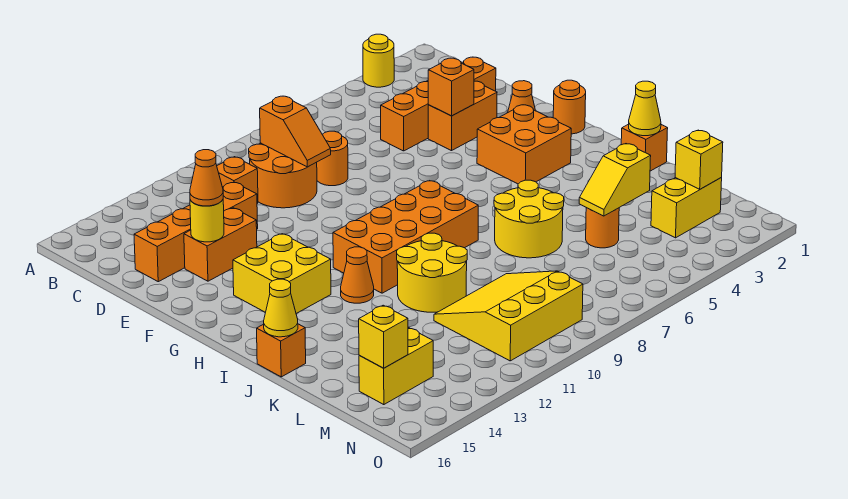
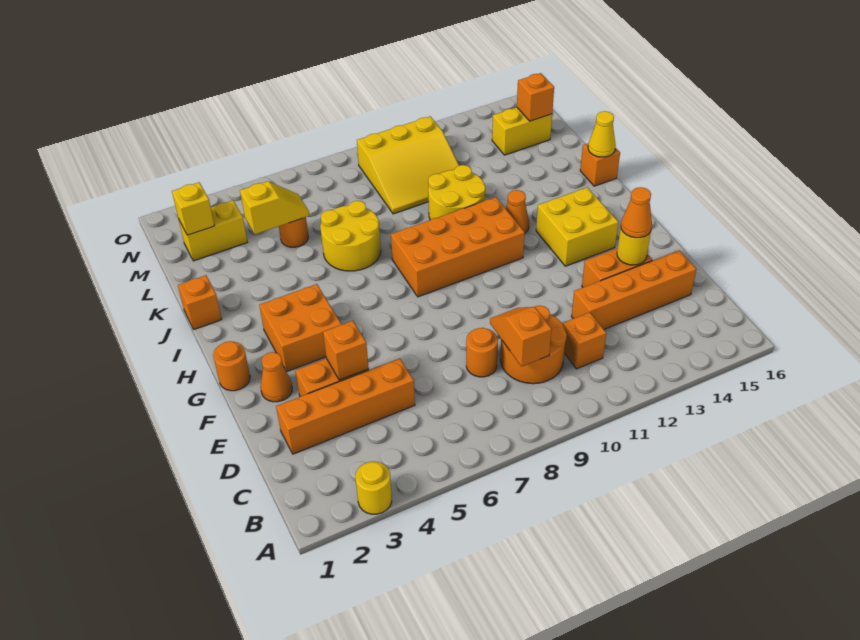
yellow 1x1 cone [629,81,661,136] -> none
yellow 1x1 brick [359,305,408,368] -> orange 1x1 brick [517,73,554,121]

